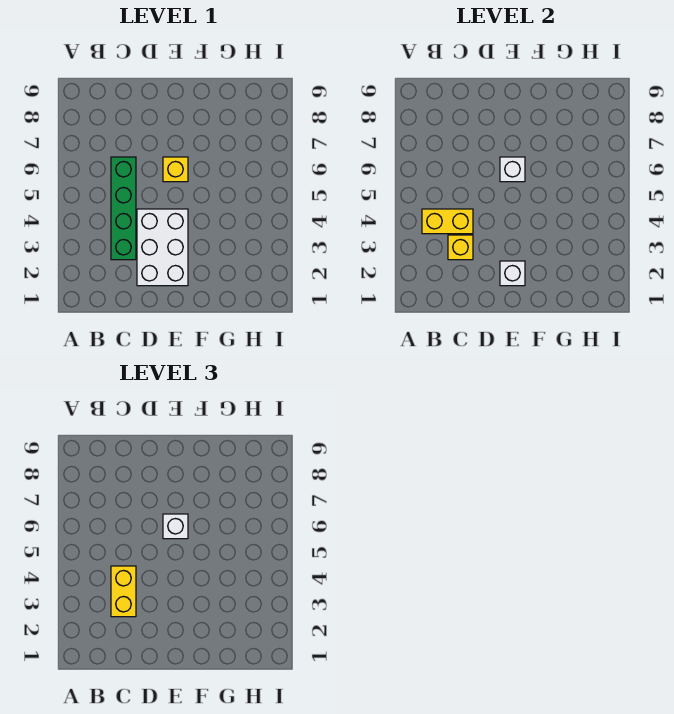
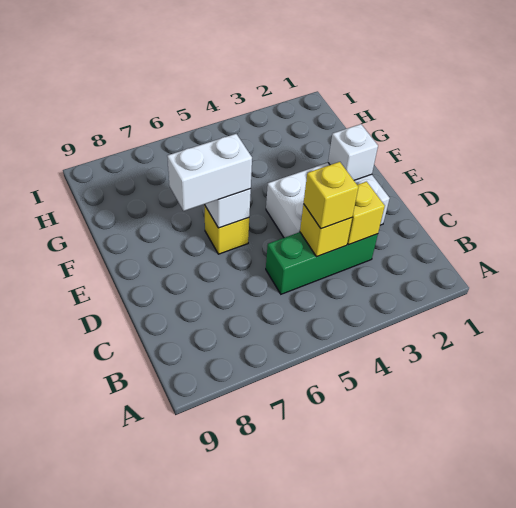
yellow 1x2 brick [422,209,473,234] -> yellow 1x1 brick [300,204,352,257]
green 1x4 brick [111,157,136,260] -> green 1x3 brick [266,232,378,294]
yellow 1x2 brick [111,566,136,617] -> yellow 1x1 brick [304,162,358,229]
white 1x1 brick [163,514,188,539] -> white 1x2 brick [167,134,252,211]

